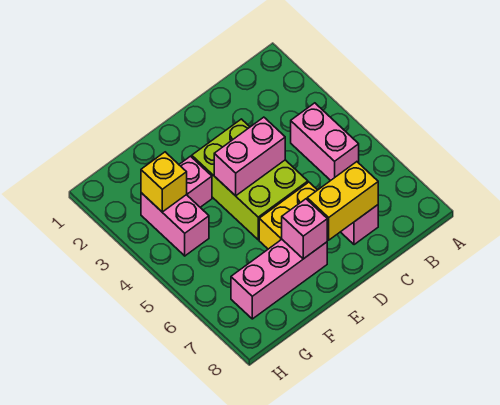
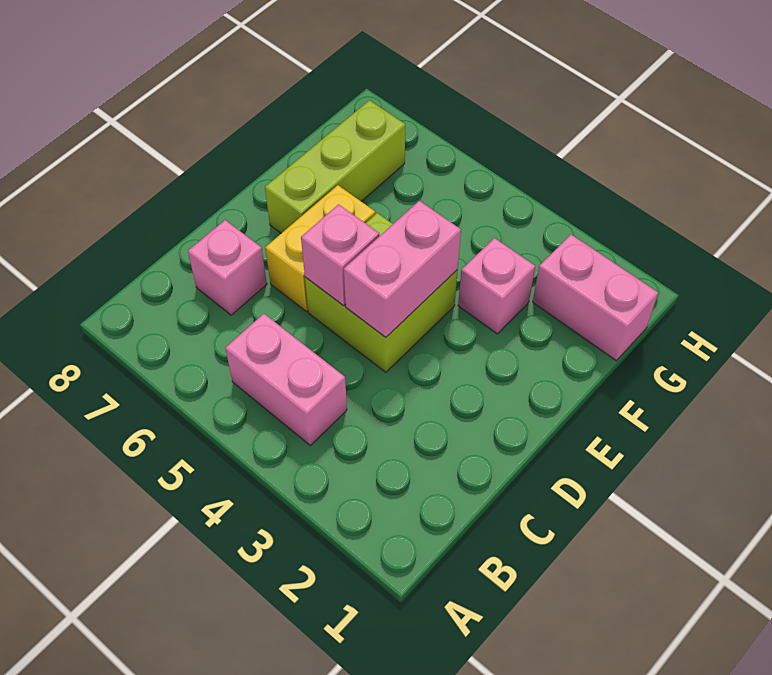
yellow 1x2 brick [307,162,378,240] -> none
lime 2x3 brick [192,119,308,240] -> lime 2x2 brick [305,213,458,372]
pink 1x3 brick [231,240,327,319] -> lime 1x3 brick [265,100,405,233]
pink 1x1 brick [282,199,327,259] -> pink 1x1 brick moved to [301,204,379,306]
pink 1x2 brick [141,193,209,256] -> pink 1x2 brick moved to [533,235,658,361]
yellow 1x1 brick [141,152,187,212] -> none

